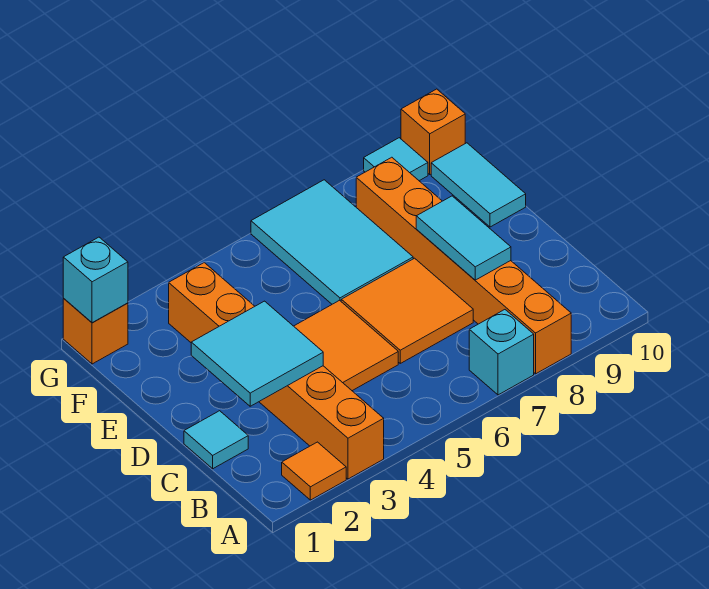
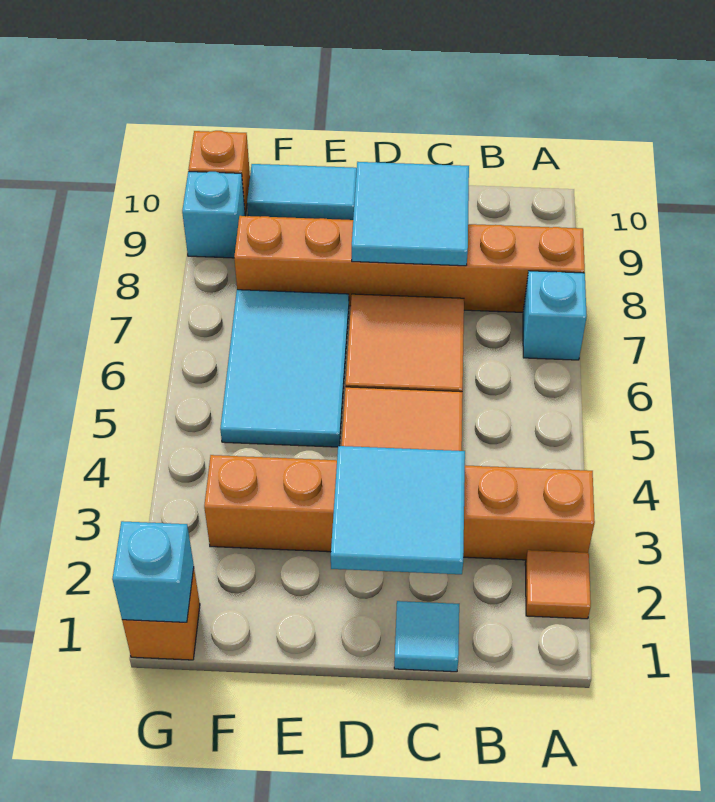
cyan 1x2 tile [416,196,511,280] -> cyan 2x2 tile [352,162,469,266]
cyan 2x3 tile [251,180,413,304] -> cyan 2x3 tile turned to [220,290,349,447]
cyan 1x1 tile [364,138,428,181] -> cyan 1x1 brick [182,172,245,258]

